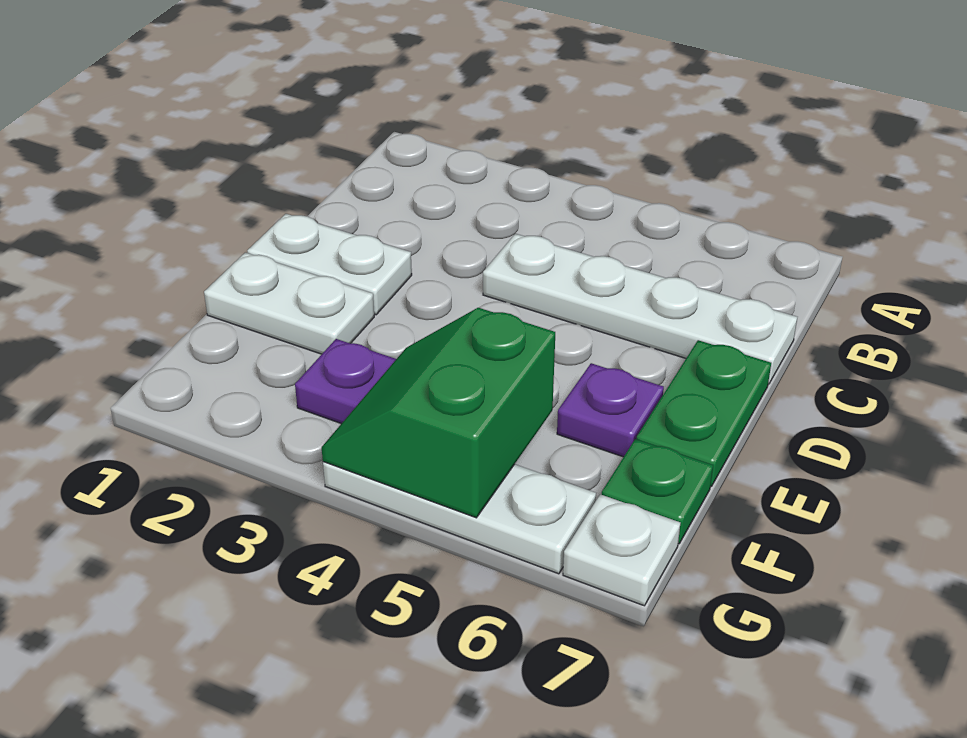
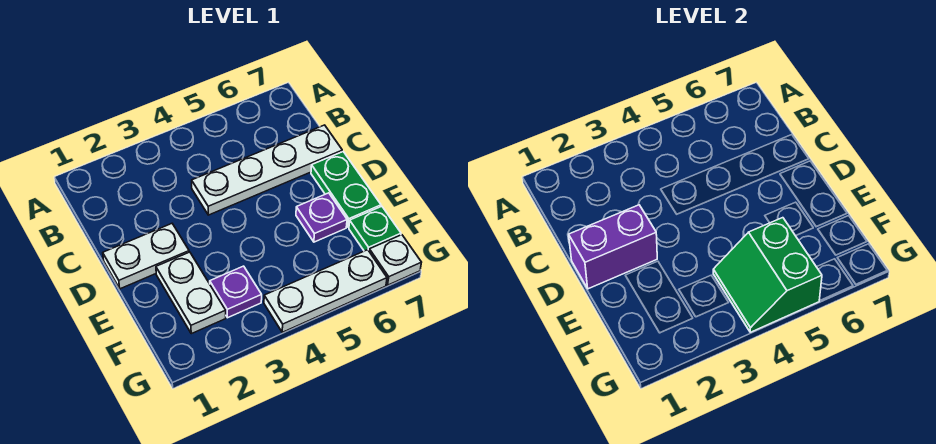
none -> purple 1x2 brick [569,205,657,289]
white 1x2 plate [204,252,374,354] -> white 1x2 plate turned to [156,252,226,334]

